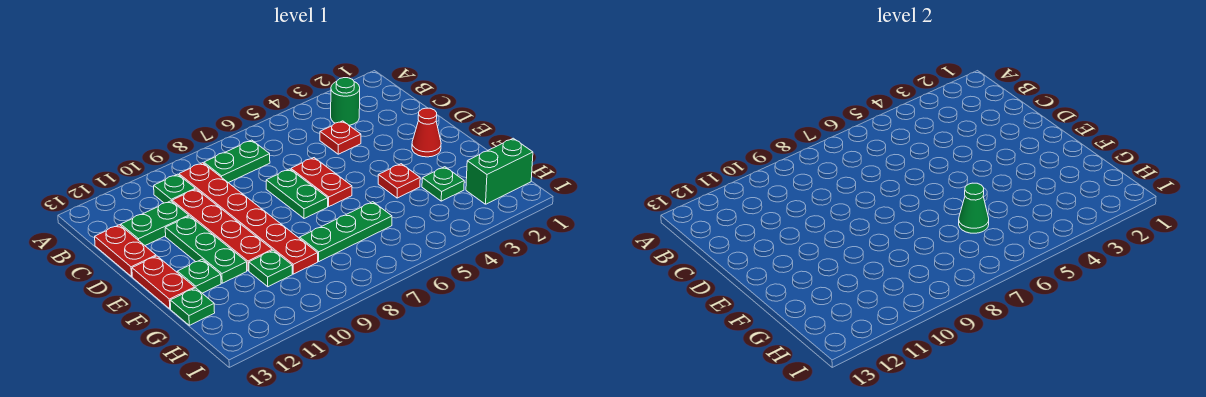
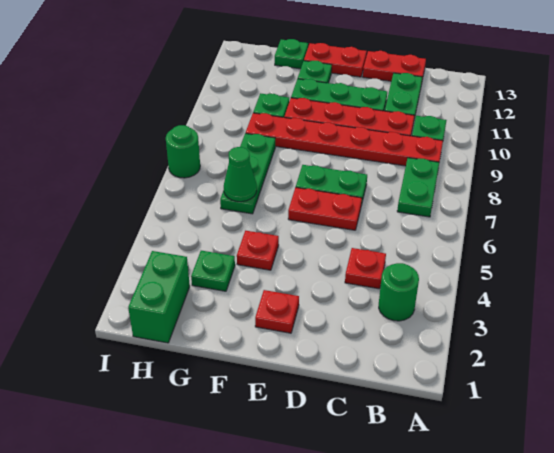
red 1x1 cone [412,108,441,157] -> red 1x1 plate [255,290,299,333]
none -> green 1x1 round brick [166,125,200,178]

